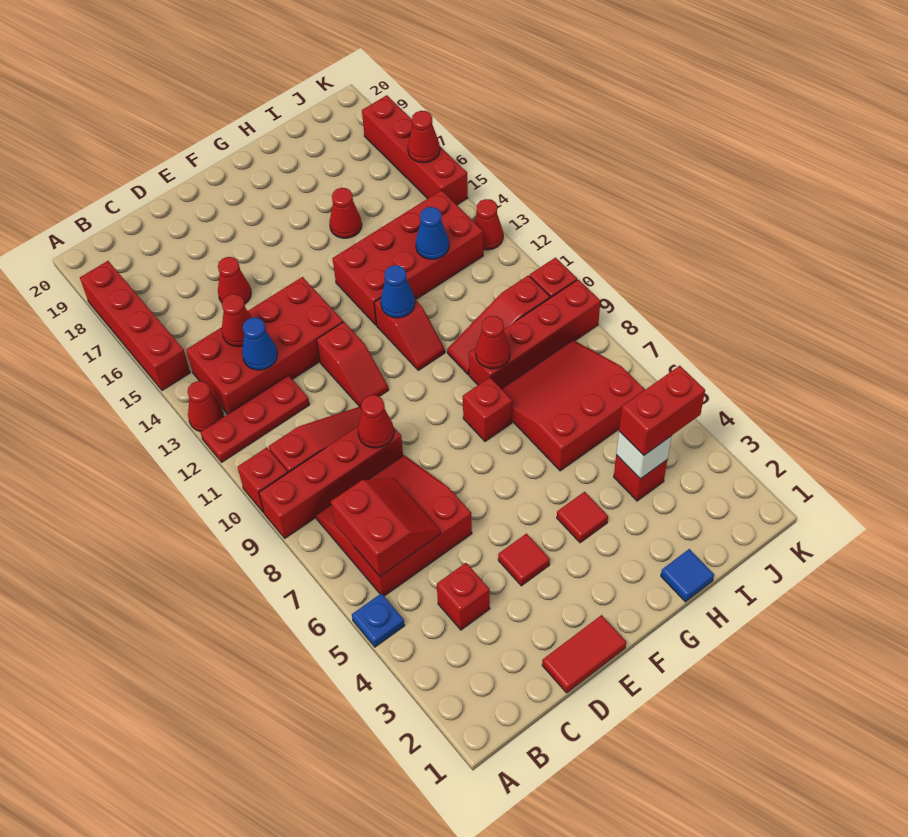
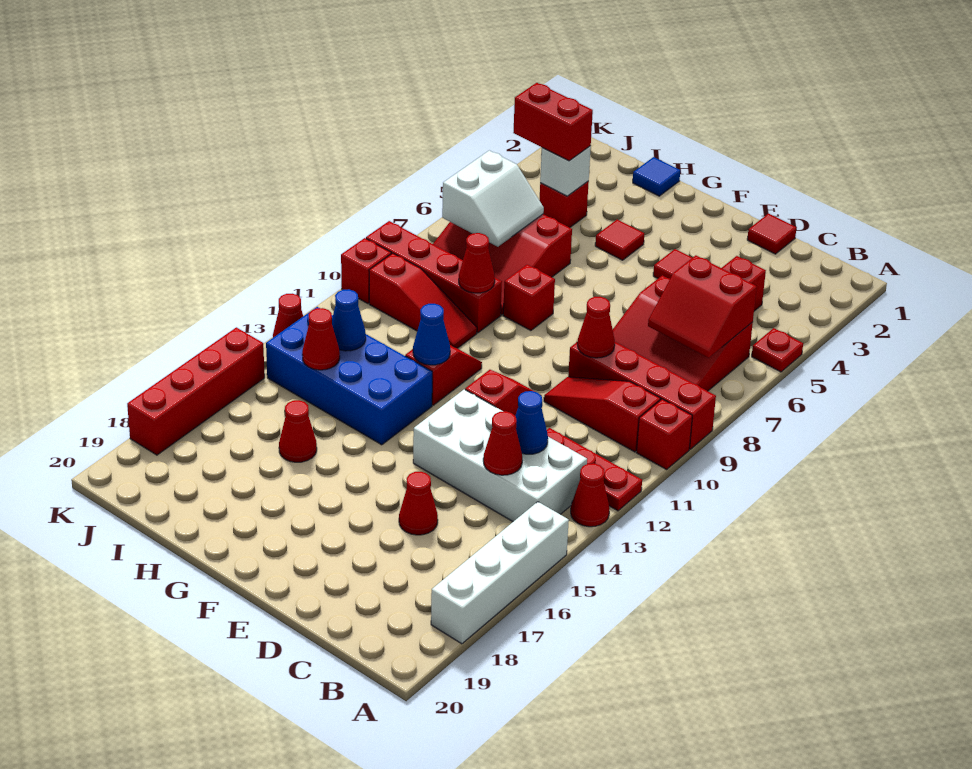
blue 1x1 plate [352,593,405,647] -> red 1x1 plate [752,328,803,372]
red 1x4 brick [80,261,190,391] -> white 1x4 brick [431,502,569,644]
red 2x2 slope [331,478,441,576] -> red 2x2 slope turned to [648,255,757,358]
red 2x4 brick [186,277,343,414] -> white 2x4 brick [413,390,587,522]
red 1x2 tile [542,615,626,693] -> red 1x1 tile [747,214,797,254]
red 2x4 brick [333,190,483,325] -> blue 2x4 brick [266,307,432,445]
none -> white 2x2 slope [442,150,544,247]
red 1x1 cone [408,111,440,163] -> red 1x1 cone moved to [302,308,340,370]

